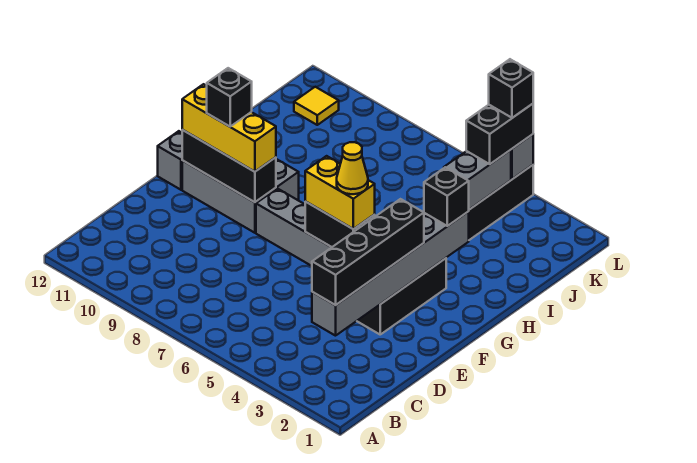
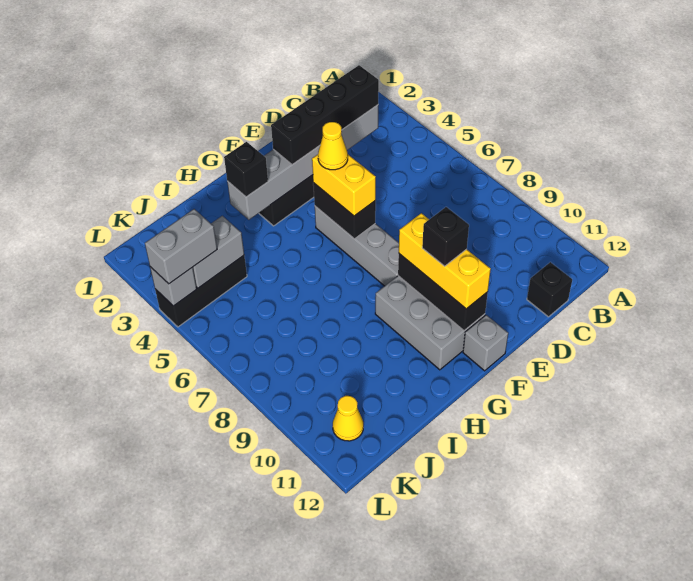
black 1x2 brick [466,104,533,164] -> grey 1x2 brick [145,209,217,284]
yellow 1x1 tile [294,87,339,125] -> yellow 1x1 cone [333,396,363,441]
black 1x1 brick [489,59,533,118] -> black 1x1 brick moved to [527,262,572,317]

